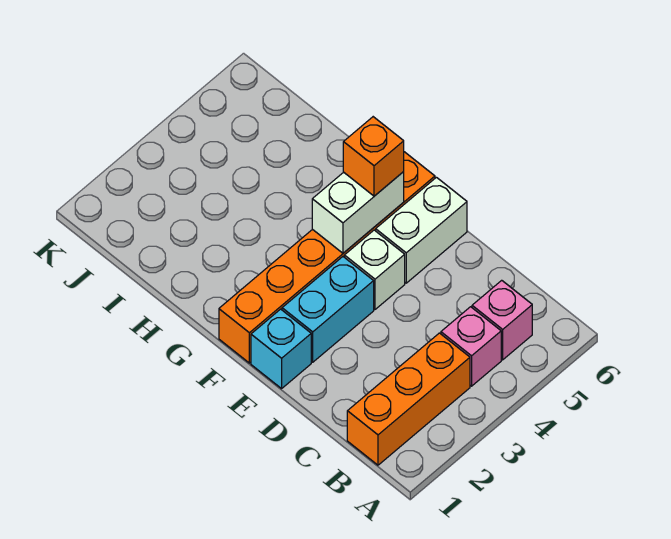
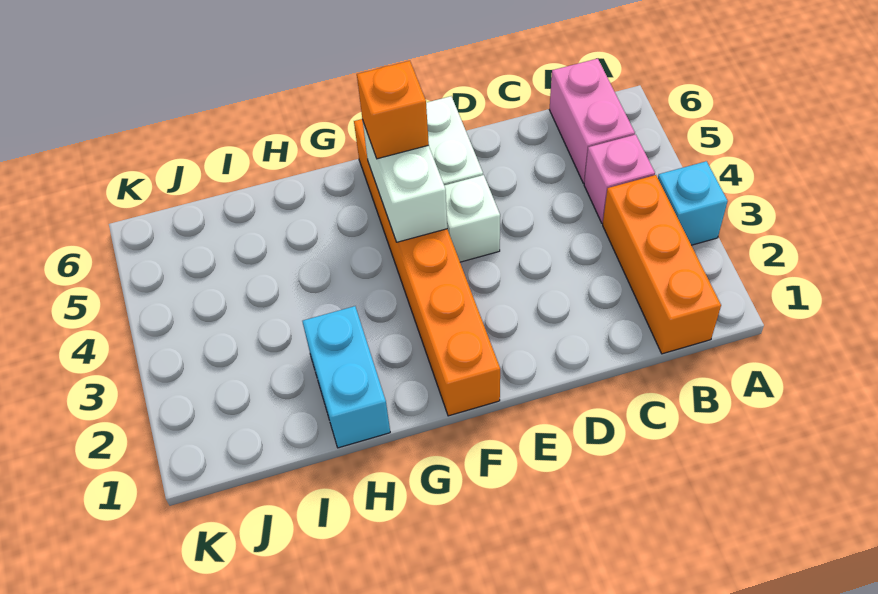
pink 1x1 brick [472,280,532,360] -> pink 1x2 brick [549,59,635,183]
cyan 1x1 brick [251,309,311,389] -> cyan 1x1 brick moved to [658,161,728,245]
cyan 1x2 brick [282,257,374,362] -> cyan 1x2 brick moved to [302,306,390,448]

